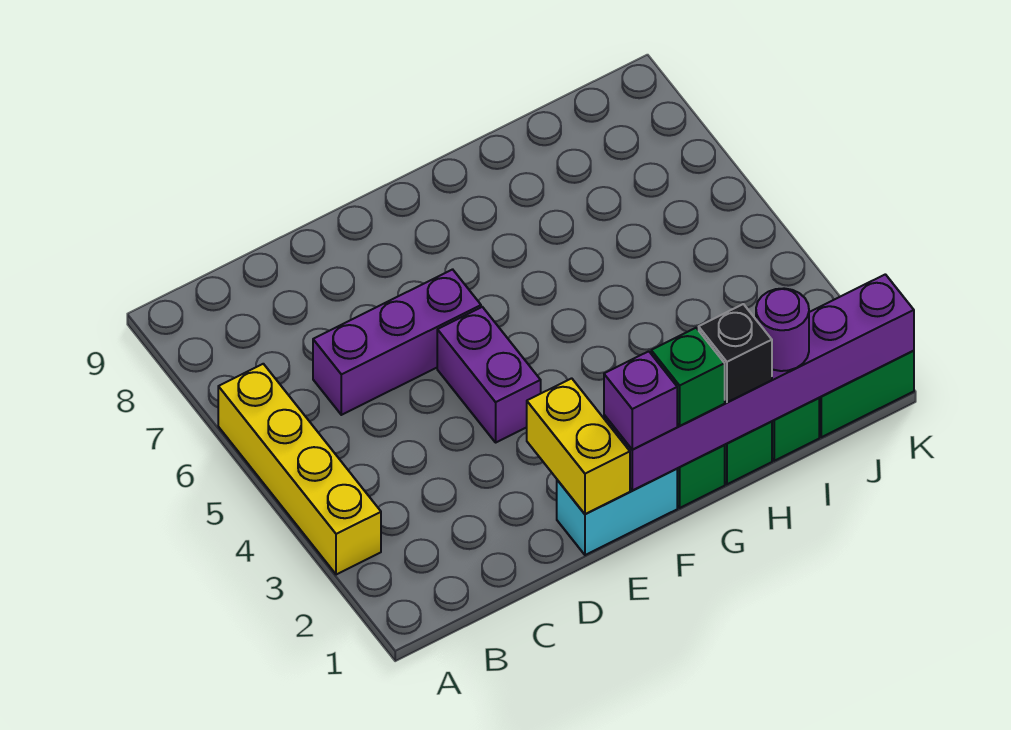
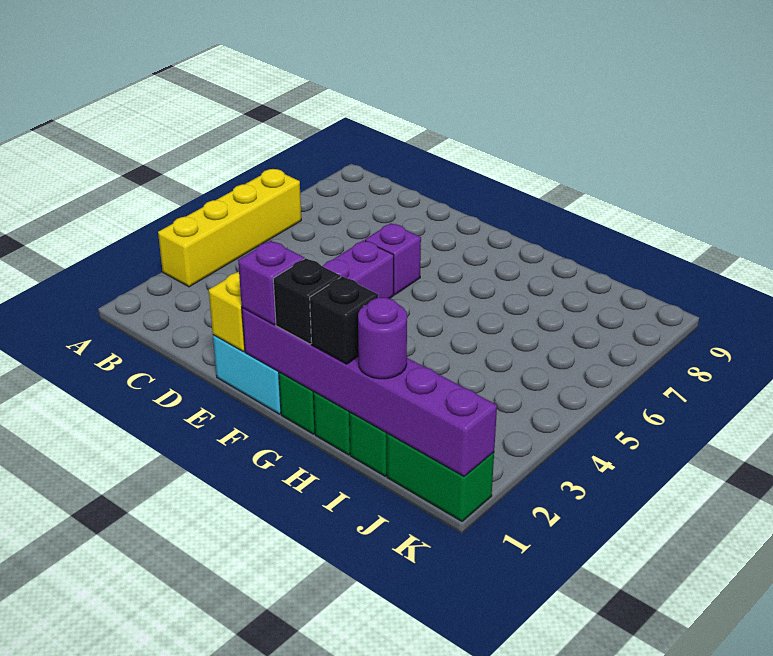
purple 1x3 brick [313,269,481,415] -> purple 1x1 brick [365,223,421,295]
green 1x1 brick [651,328,725,426] -> black 1x1 brick [273,258,341,344]

